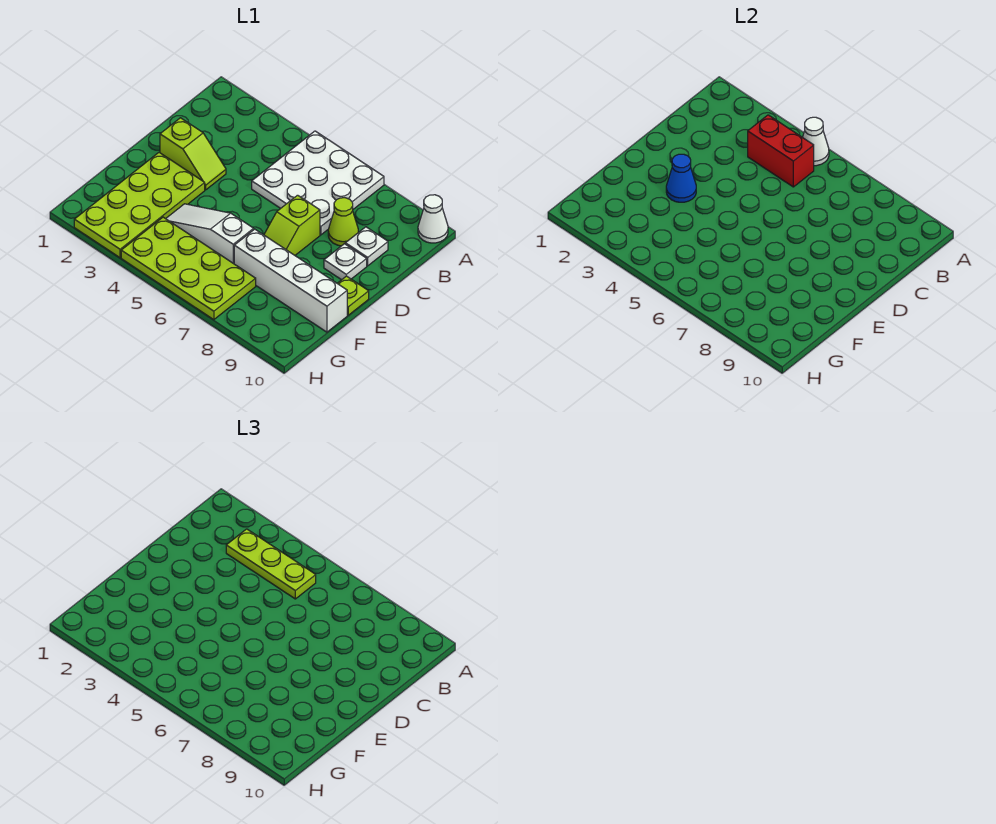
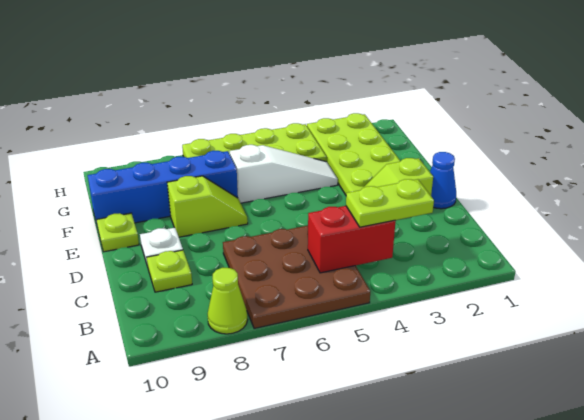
white 3x3 plate [252,131,384,235] -> brown 3x3 plate [223,226,370,329]
white 1x1 cone [803,117,829,166] -> none
white 1x1 cone [418,195,448,243] -> none
lime 1x3 plate [226,529,316,599] -> lime 1x2 plate [346,179,434,227]
lime 1x1 cone [328,198,358,246] -> lime 1x1 cone moved to [208,268,248,334]
white 1x1 plate [345,227,388,266] -> lime 1x1 plate [147,250,192,292]
lime 1x2 slope [264,195,320,255] -> lime 1x2 slope turned to [167,176,248,237]
blue 1x1 cone [666,154,696,202] -> blue 1x1 cone moved to [430,152,456,209]
white 1x4 brick [234,229,347,332] -> blue 1x4 brick [88,151,238,224]

